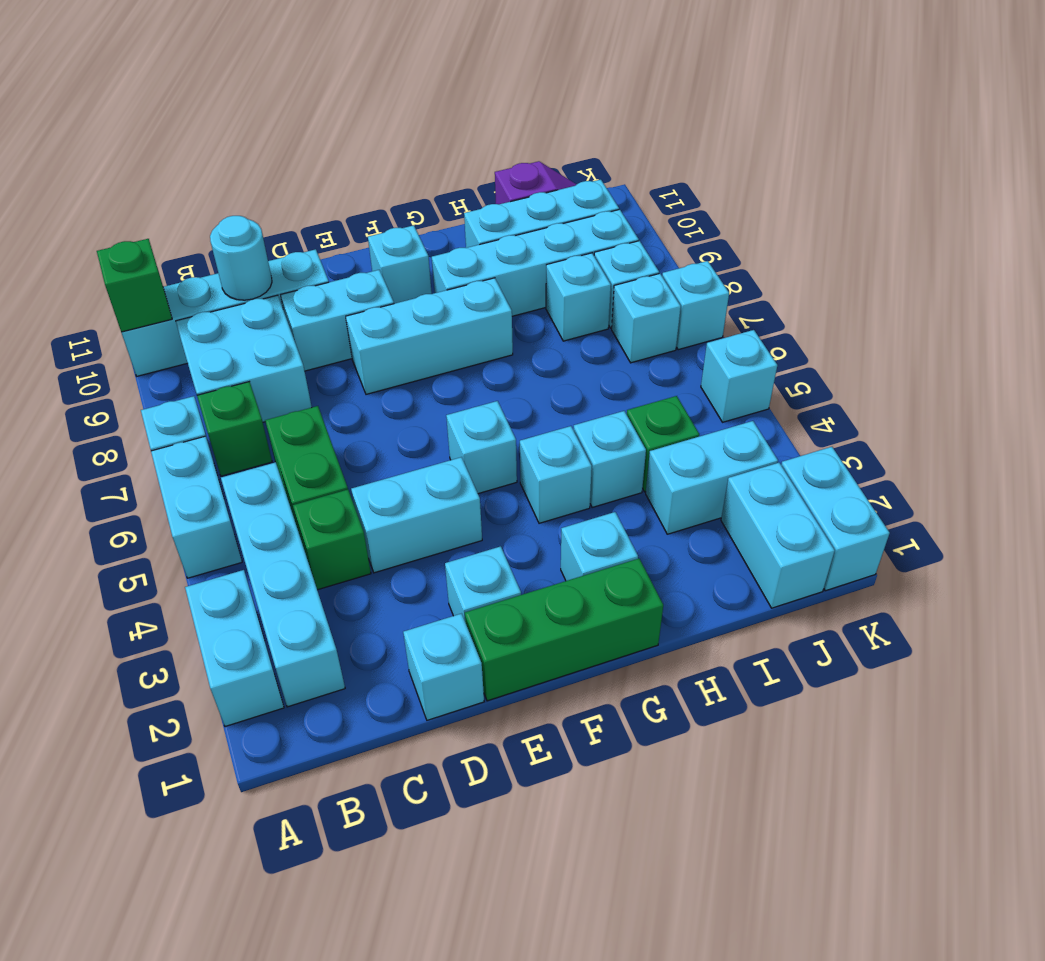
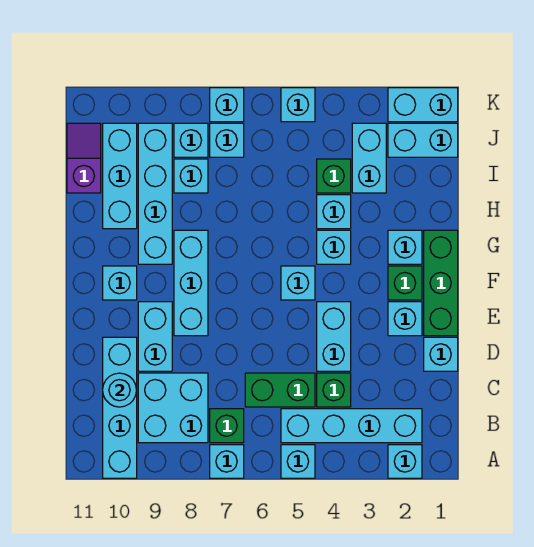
cyan 1x2 brick [185,570,284,727] -> cyan 1x1 brick [388,445,422,478]
cyan 1x2 brick [151,436,242,578] -> cyan 1x1 brick [281,445,315,478]
green 1x1 brick [97,239,172,332] -> green 1x1 brick moved to [388,266,422,300]

